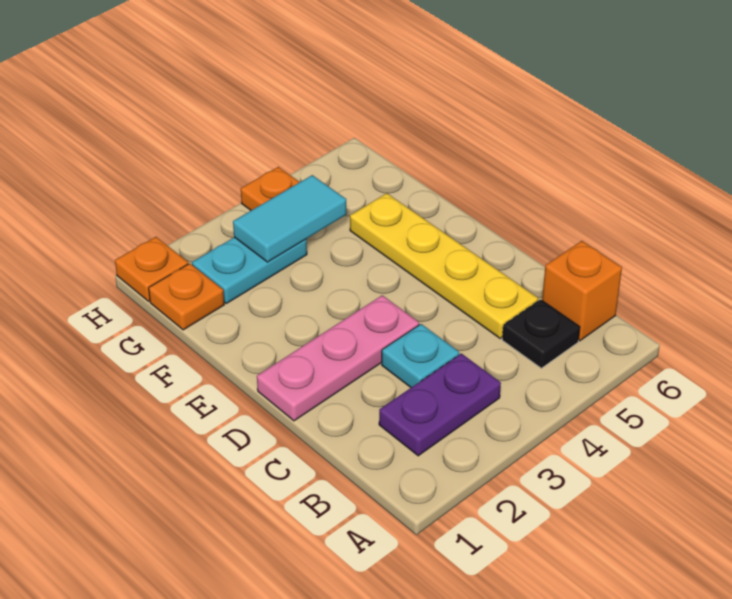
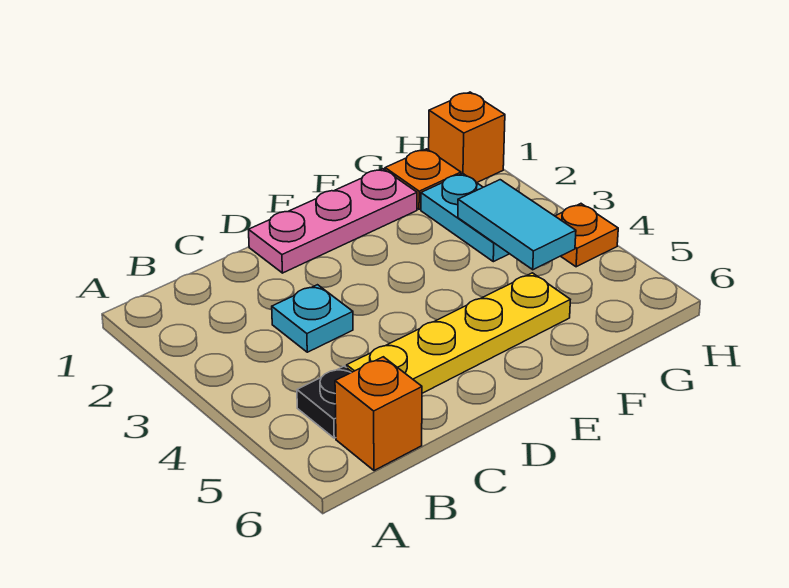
purple 1x2 plate [379,353,501,456] -> none
pink 1x3 plate [257,295,419,421] -> pink 1x3 plate turned to [249,169,417,273]
orange 1x1 plate [115,237,188,301] -> orange 1x1 brick [429,92,505,183]

